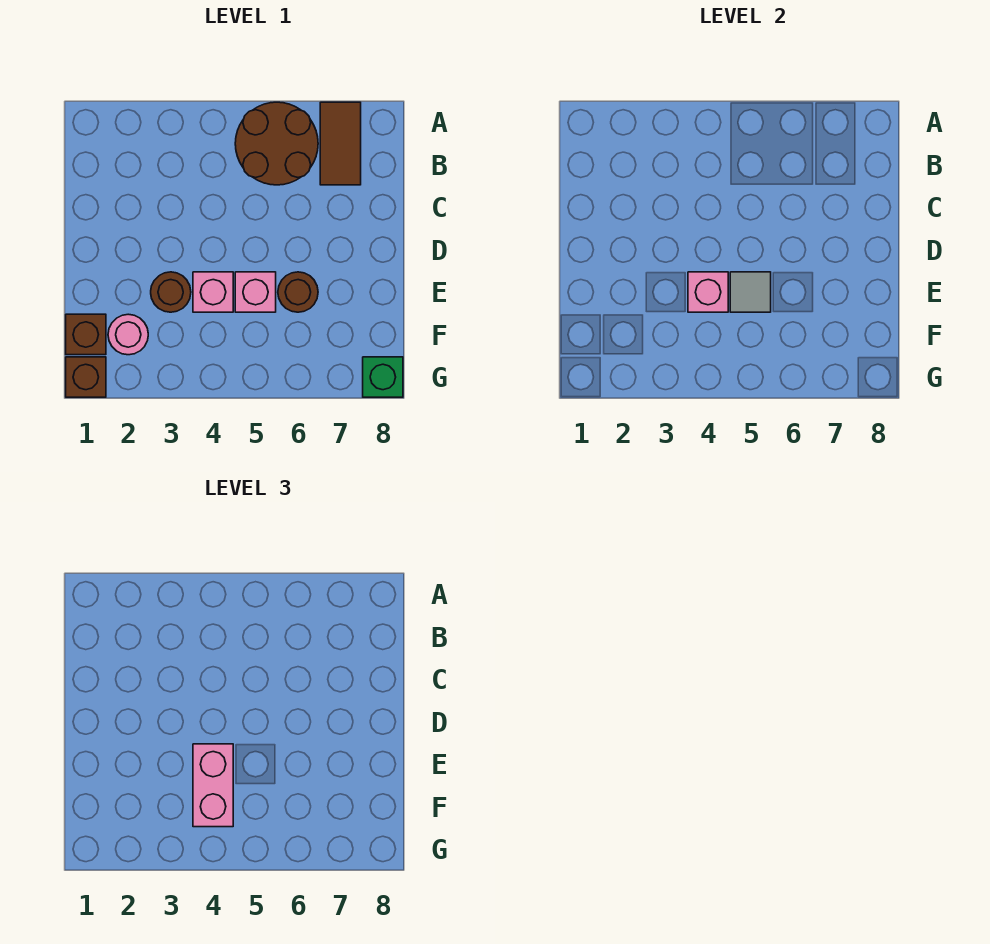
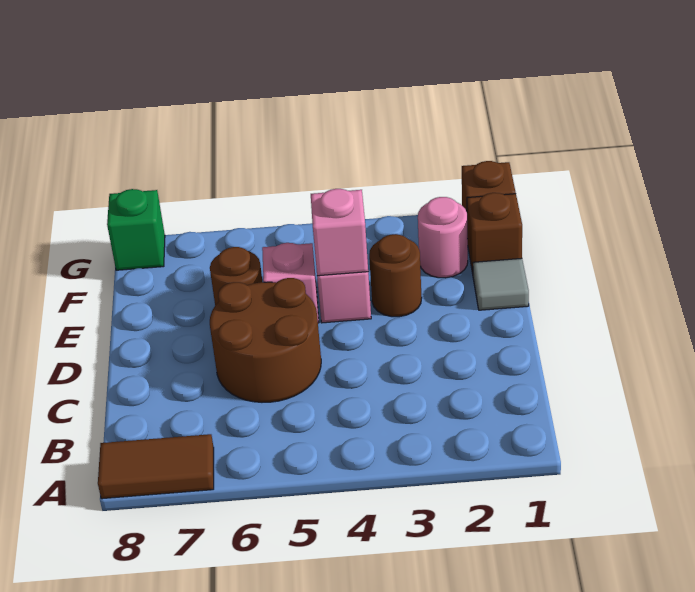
brown 2x2 round brick [235,102,318,185] -> brown 2x2 round brick moved to [210,278,321,402]
brown 1x2 tile [320,102,361,185] -> brown 1x2 tile turned to [98,434,214,499]
pink 1x2 brick [193,744,233,827] -> none
grey 1x1 tile [730,272,771,312] -> grey 1x1 tile moved to [473,258,529,310]

